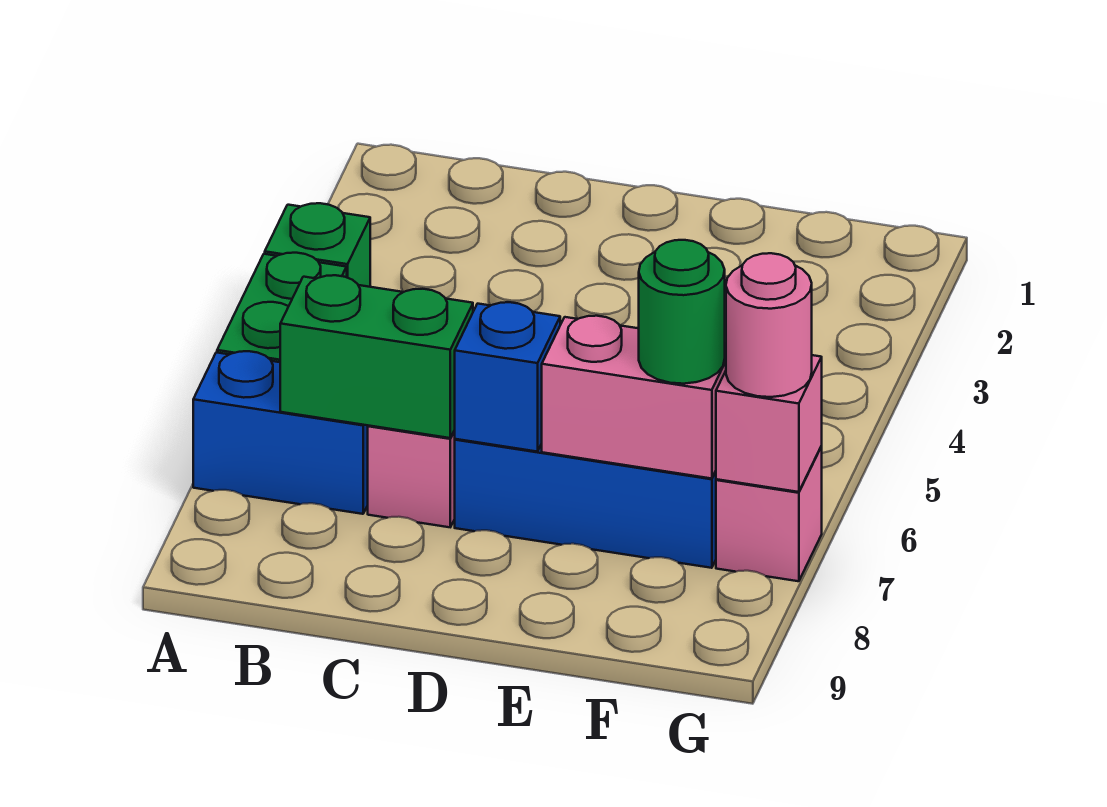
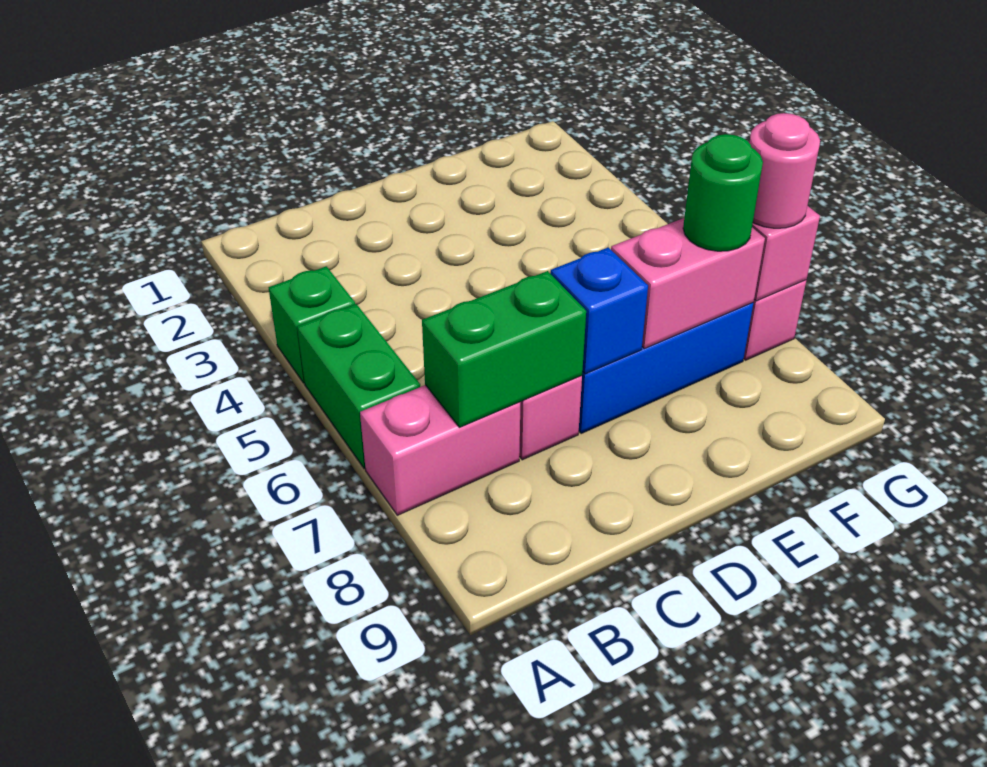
blue 1x2 brick [193,351,368,514] -> pink 1x2 brick [360,385,520,515]

